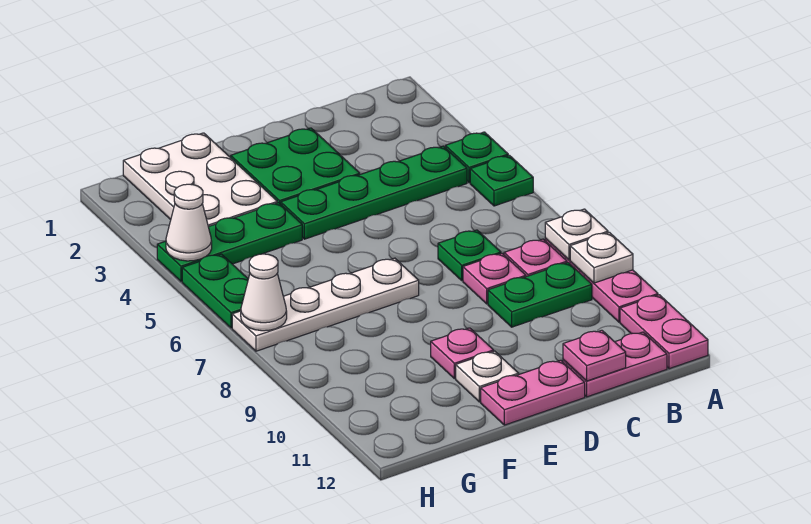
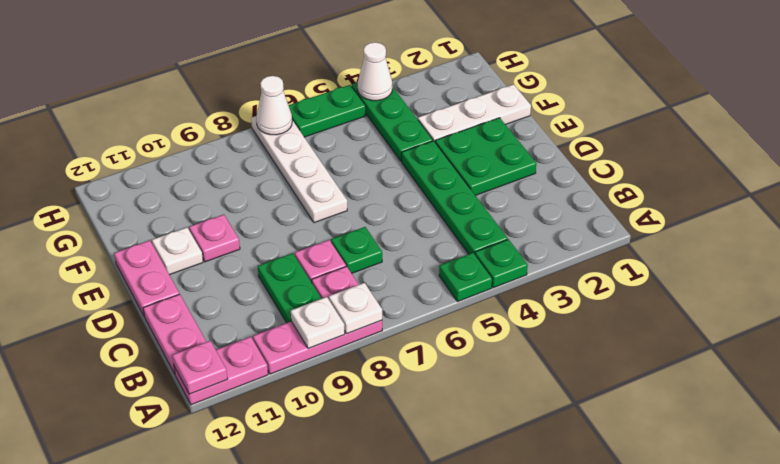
pink 1x1 plate [563,330,626,381] -> pink 1x1 plate moved to [172,341,228,394]
white 2x3 plate [123,133,277,227] -> white 1x3 plate [418,84,531,142]

